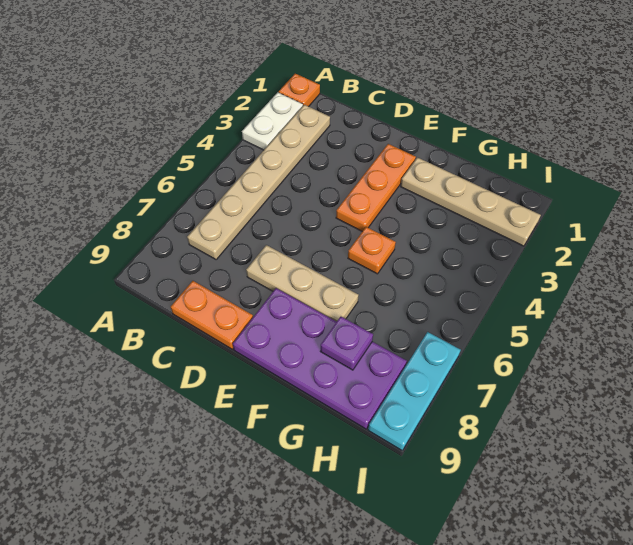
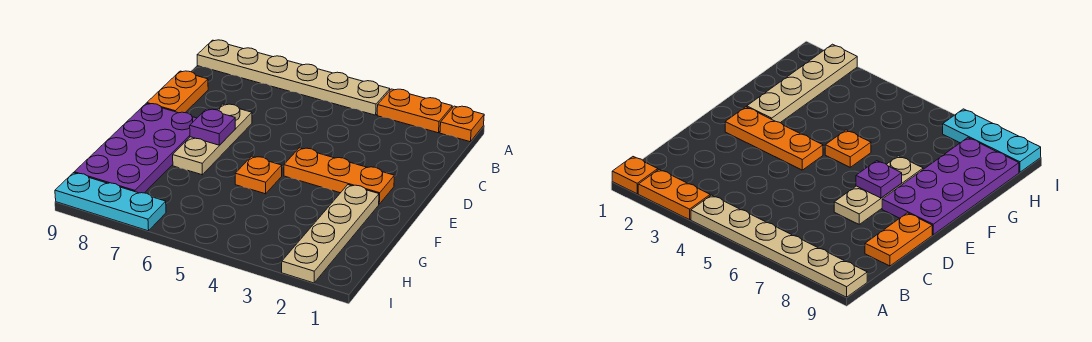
white 1x2 plate [242,92,303,150] -> orange 1x2 plate [377,89,452,133]
tan 1x6 plate [187,105,330,259] -> tan 1x6 plate moved to [197,40,390,115]
purple 1x1 plate [320,317,373,370] -> purple 1x1 plate moved to [190,109,235,145]

